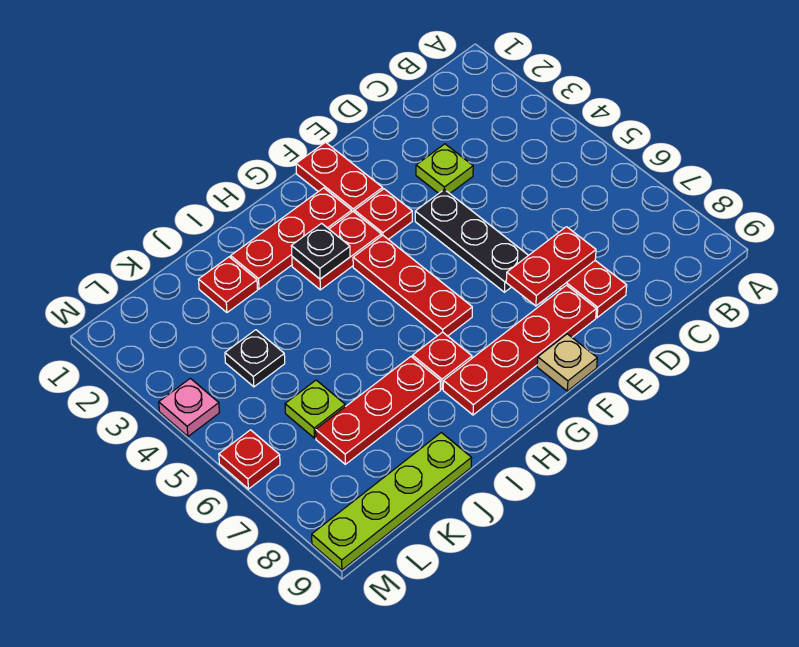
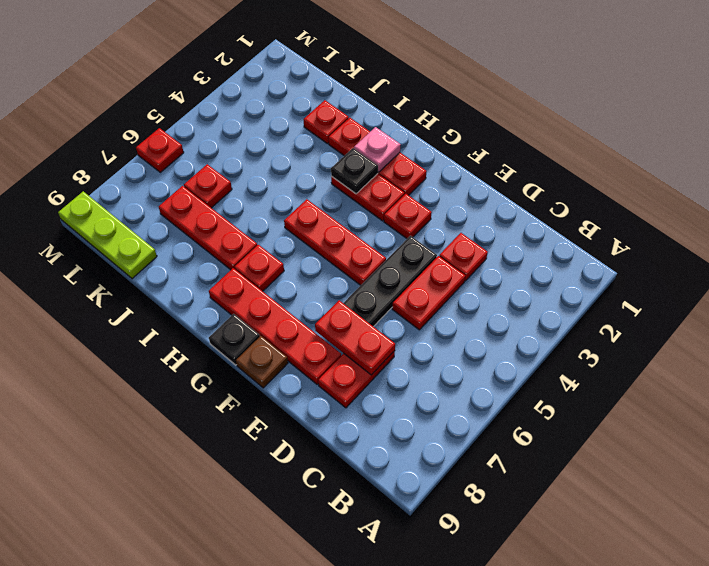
lime 1x1 plate [416,144,473,193] -> red 1x1 plate [439,233,488,281]
red 1x2 plate [296,142,383,212] -> red 1x2 plate moved to [392,256,465,330]
tan 1x1 plate [537,334,597,391] -> brown 1x1 plate [236,336,288,388]
red 1x3 plate [353,235,472,336] -> red 1x3 plate turned to [284,199,386,285]
lime 1x4 plate [312,433,472,570] -> lime 1x3 plate [58,191,157,279]
black 1x1 plate [225,330,285,387] -> black 1x1 plate moved to [209,314,260,365]
lime 1x1 plate [285,380,345,438] -> red 1x1 plate [184,164,232,208]
pink 1x1 plate [159,378,219,436] -> pink 1x1 plate moved to [354,127,401,172]

